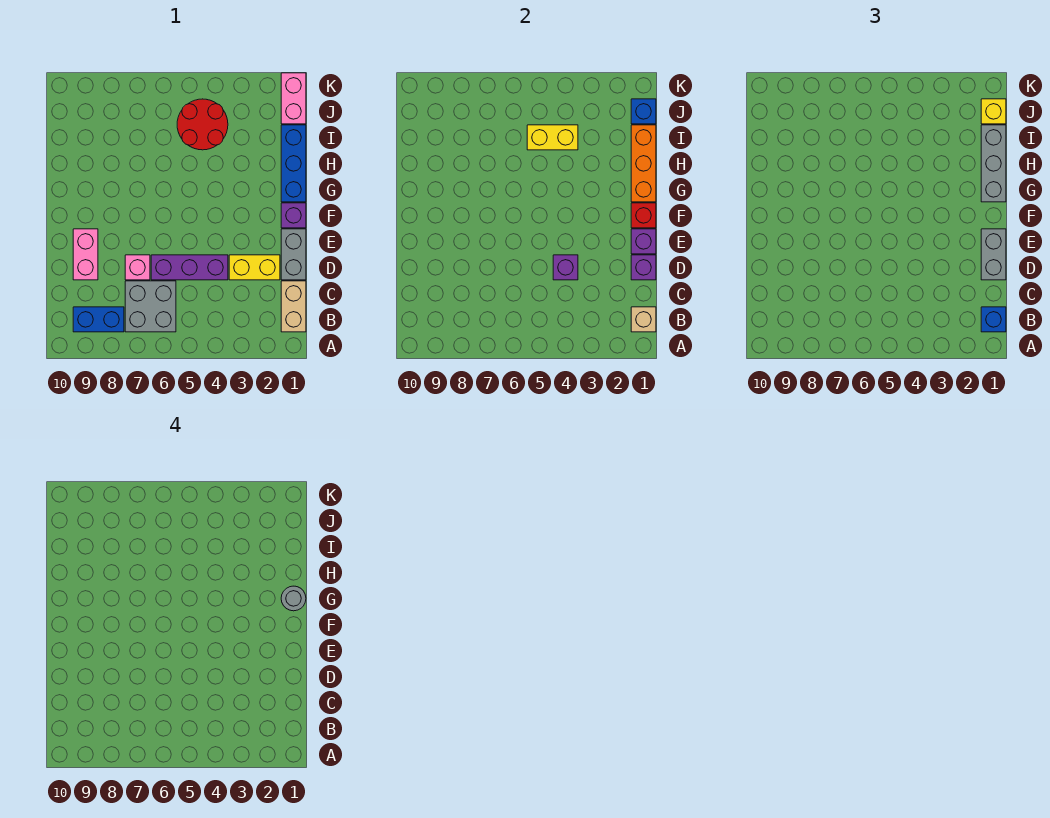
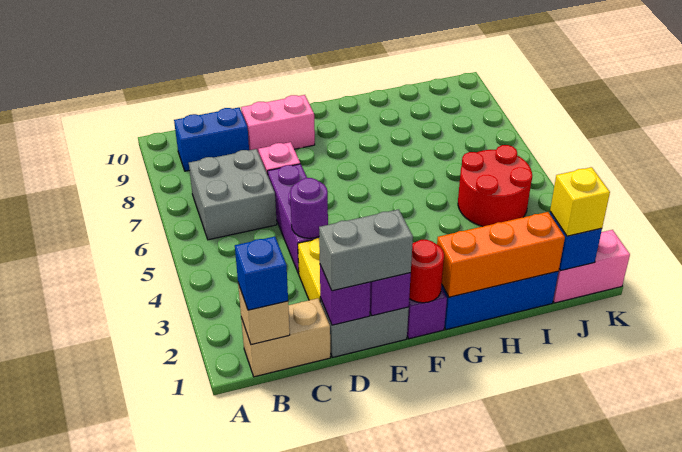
blue 1x2 brick [73,307,124,332] -> blue 1x2 brick turned to [174,108,249,171]
purple 1x1 brick [553,255,578,280] -> purple 1x1 round brick [290,178,328,238]
red 1x1 brick [631,203,656,228] -> red 1x1 round brick [409,240,444,303]
grey 1x3 brick [981,125,1006,202] -> none
grey 1x1 round brick [281,586,306,611] -> none
yellow 1x2 brick [527,125,578,150] -> none

